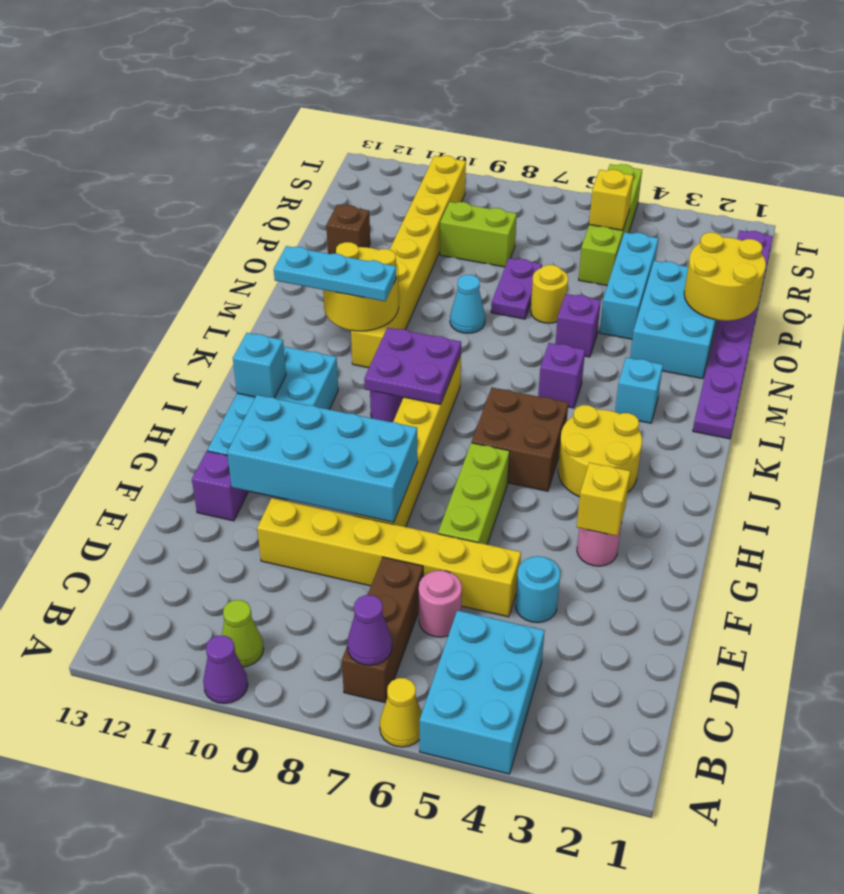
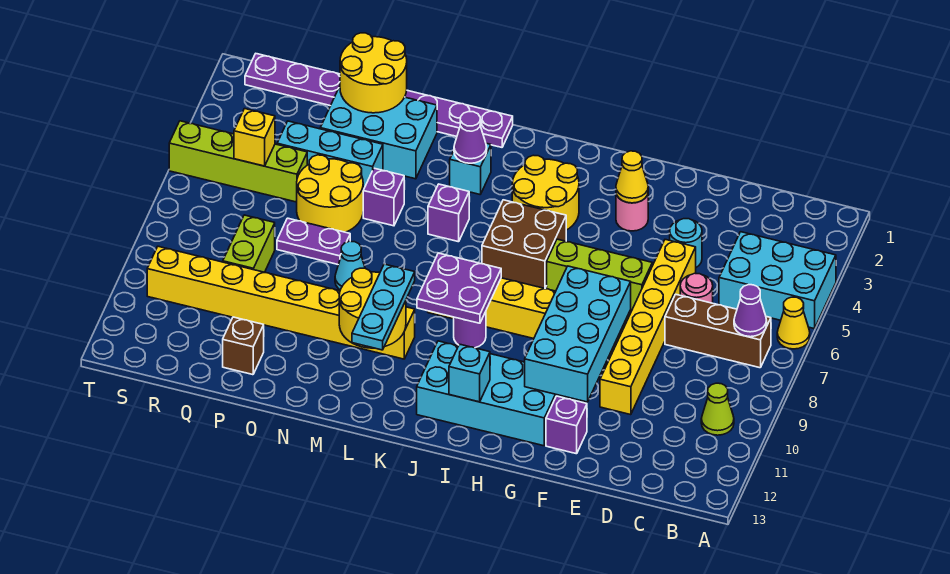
purple 1x1 cone [203,636,248,704] -> purple 1x1 cone moved to [454,112,487,163]
yellow 1x1 brick [577,463,630,536] -> yellow 1x1 cone [616,151,648,203]
yellow 1x1 round brick [531,265,568,323] -> yellow 2x2 round brick [297,155,363,232]

